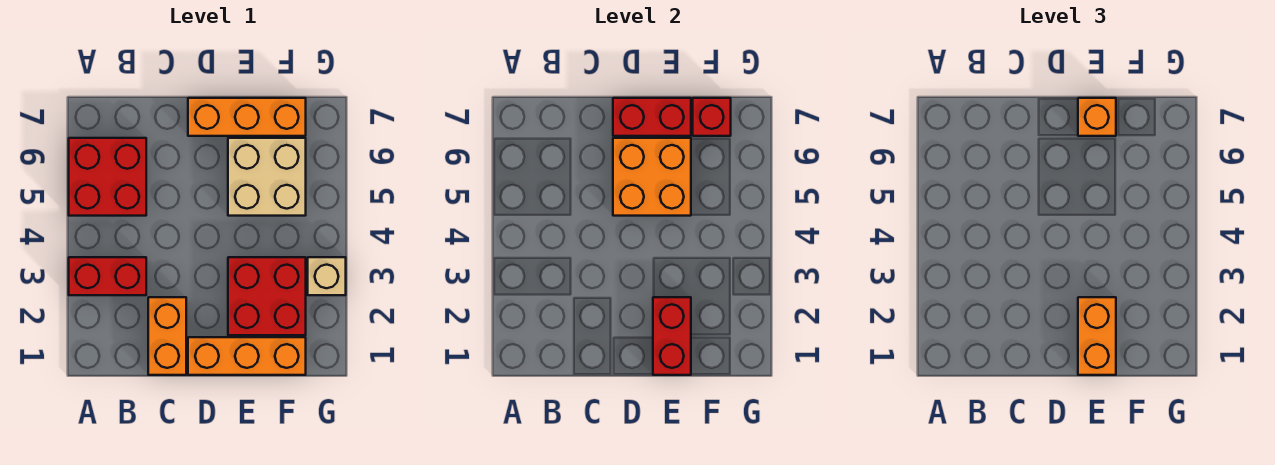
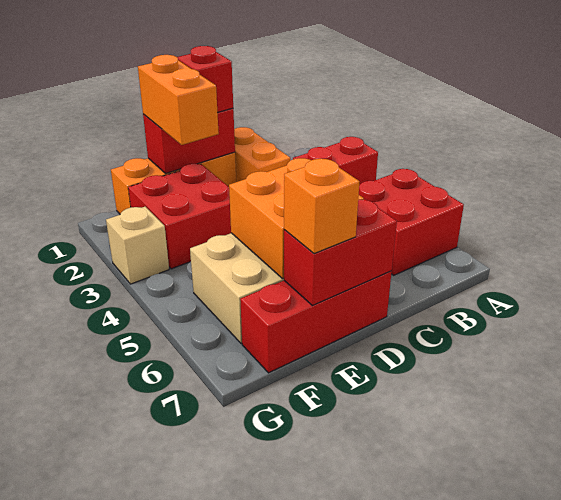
orange 1x3 brick [188,98,306,136] -> red 1x3 brick [240,271,392,373]
red 1x2 brick [653,297,691,375] -> red 1x2 brick turned to [143,108,235,173]
red 1x1 brick [693,98,731,136] -> red 1x1 brick moved to [177,46,233,113]

